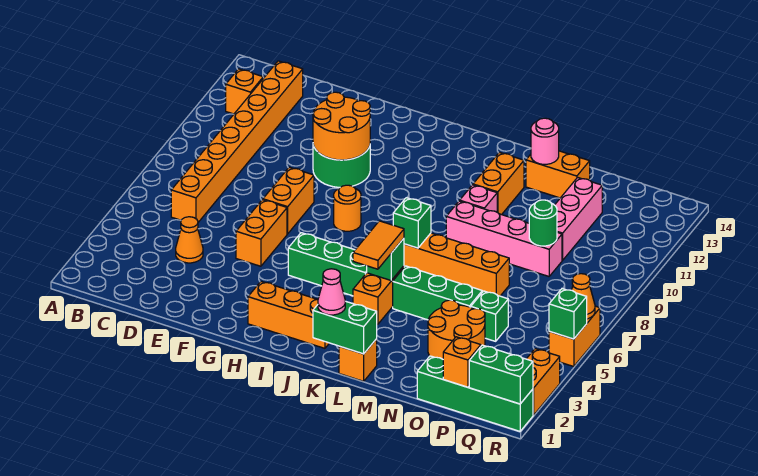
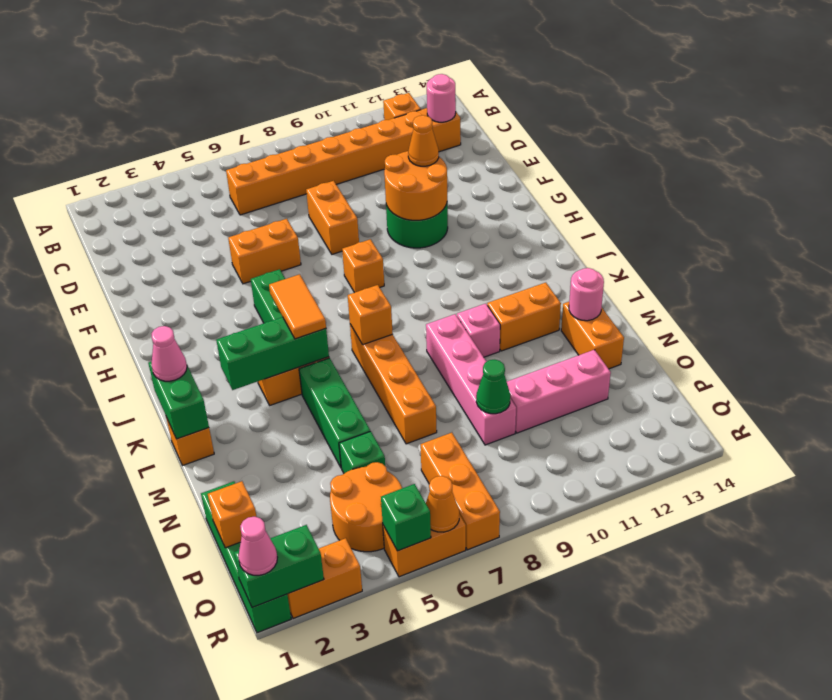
none -> pink 1x1 round brick [427,74,456,122]
orange 1x1 cone [176,217,203,263] -> orange 1x1 cone moved to [408,115,439,166]
orange 1x2 brick [263,167,314,234] -> orange 1x2 brick turned to [306,181,359,254]
orange 1x3 brick [248,281,329,348] -> orange 1x3 brick moved to [421,432,500,550]
orange 1x1 round brick [334,185,361,231] -> orange 1x1 brick [342,239,384,293]
orange 1x2 tile [353,221,404,269] -> orange 1x2 tile turned to [269,274,326,339]
green 1x1 brick [367,238,404,280] -> green 1x3 brick [216,317,329,390]
green 1x1 brick [393,198,431,248] -> orange 1x1 brick [348,285,393,345]
orange 2x2 round brick [428,300,485,359] -> orange 2x2 round brick moved to [330,462,402,552]
green 1x1 round brick [529,200,557,246] -> green 1x1 cone [476,360,510,414]
green 1x2 brick [469,345,533,404] -> green 1x2 brick turned to [234,525,324,608]
none -> pink 1x1 cone [238,517,277,575]

